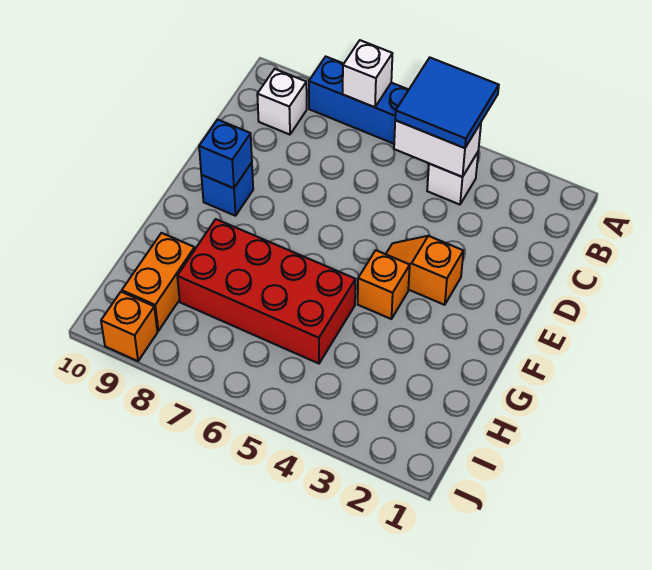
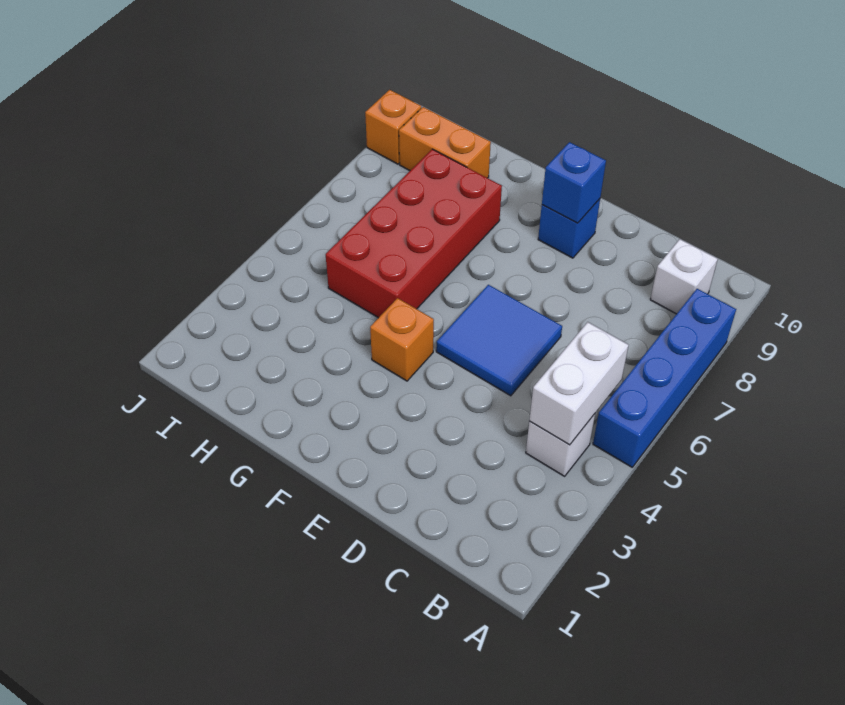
blue 2x2 tile [395,58,499,148] -> blue 2x2 tile moved to [436,285,562,396]
white 1x1 brick [343,40,392,107] -> none
orange 1x2 slope [386,236,463,305] -> none

